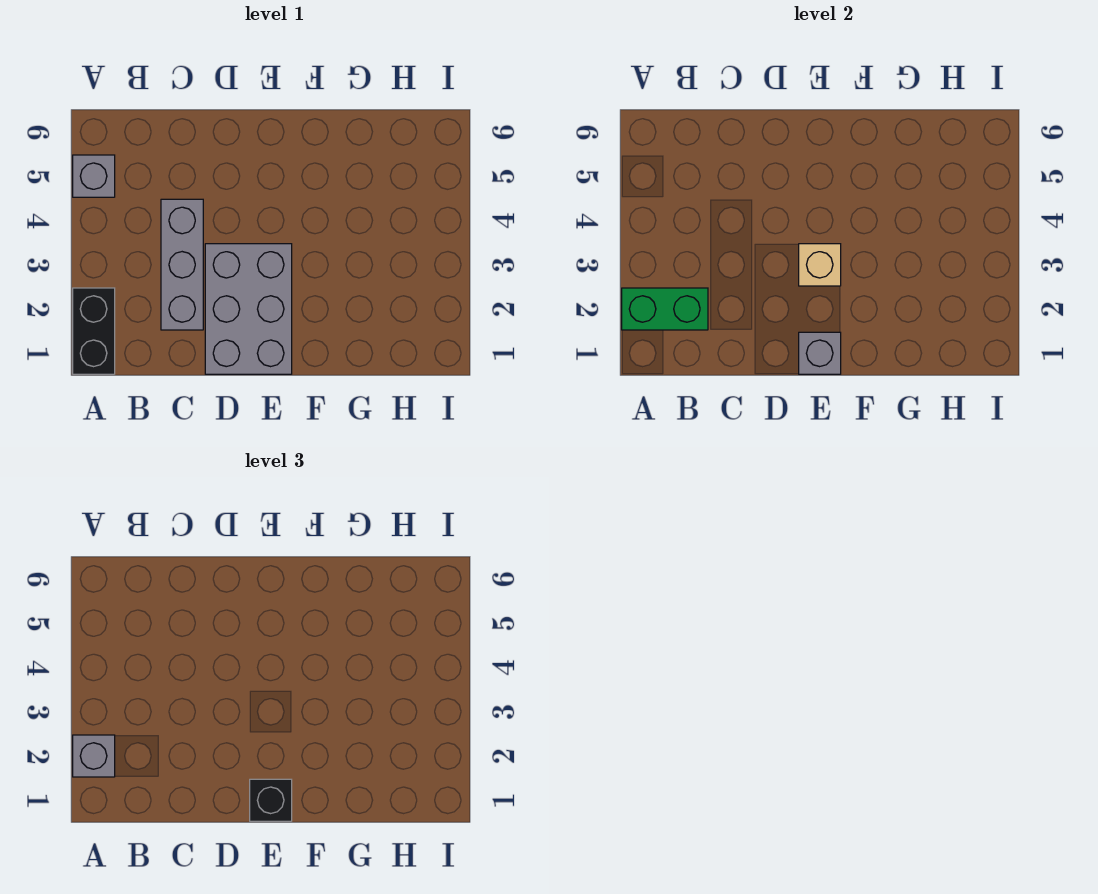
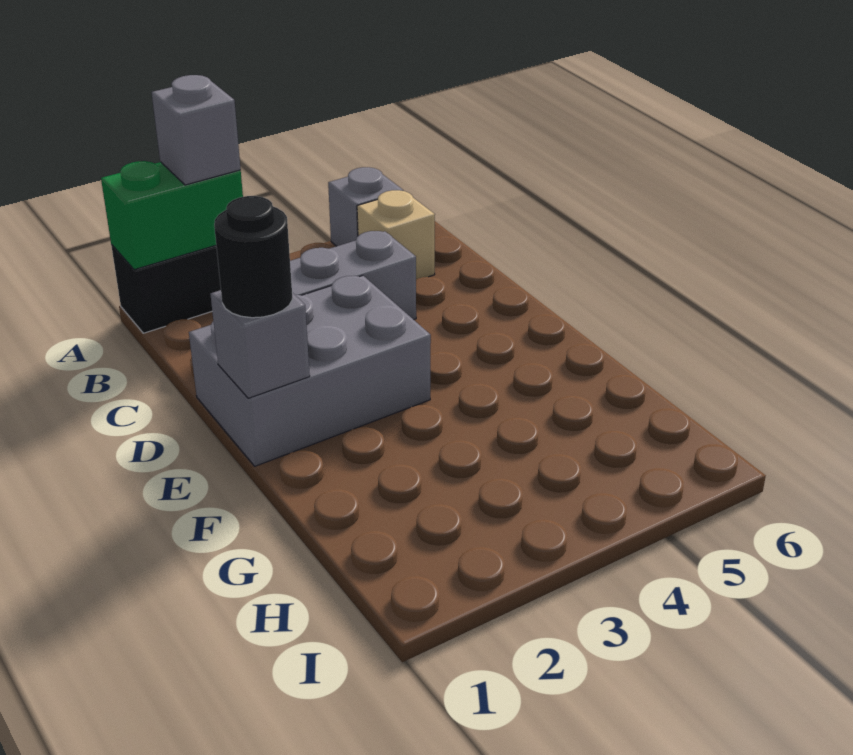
green 1x2 brick [622,288,708,330] -> green 1x2 brick turned to [101,161,243,270]
black 1x1 brick [250,779,292,821] -> black 1x1 round brick [214,196,292,318]
tan 1x1 brick [799,244,841,286] -> tan 1x1 brick moved to [357,190,435,279]

